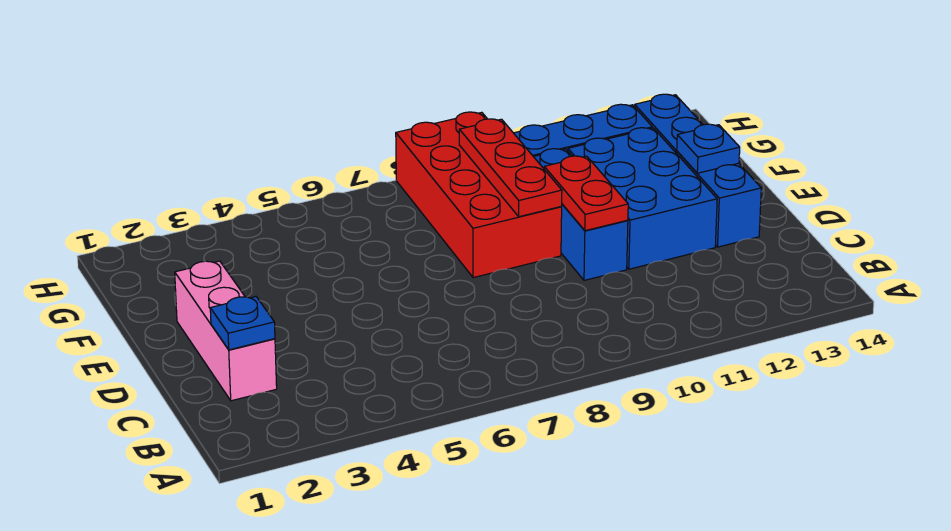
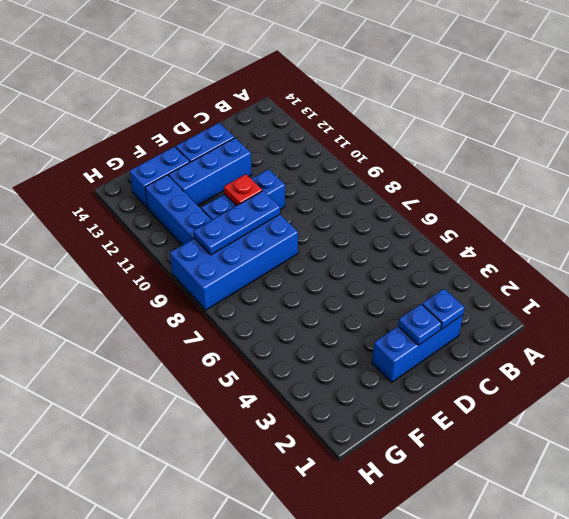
pink 1x3 brick [175,261,277,401] -> blue 1x3 brick [372,315,463,382]
red 1x2 plate [544,156,628,231] -> red 1x1 plate [224,174,262,206]
blue 2x3 brick [568,128,717,269] -> blue 1x3 brick [169,138,252,205]
red 2x4 brick [396,112,562,278] -> blue 2x4 brick [170,215,298,310]
red 1x3 plate [459,119,562,217] -> blue 1x3 plate [194,191,280,255]
blue 1x1 plate [677,124,740,173] -> blue 1x1 plate moved to [398,304,442,345]

